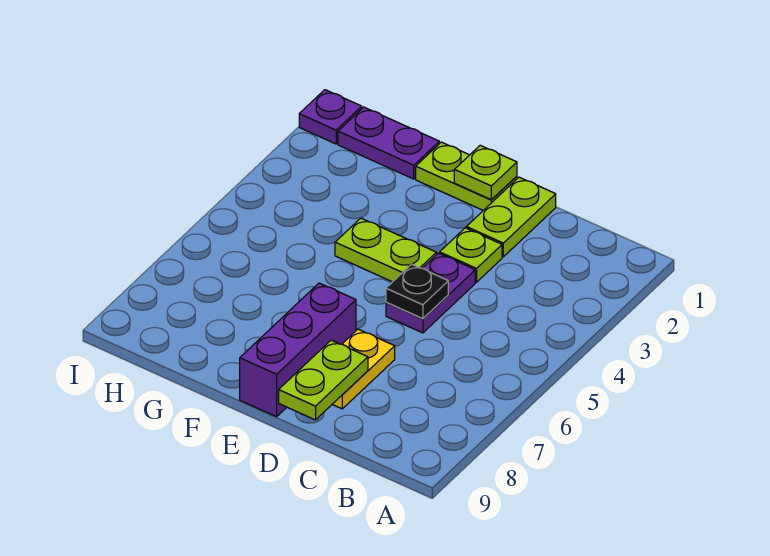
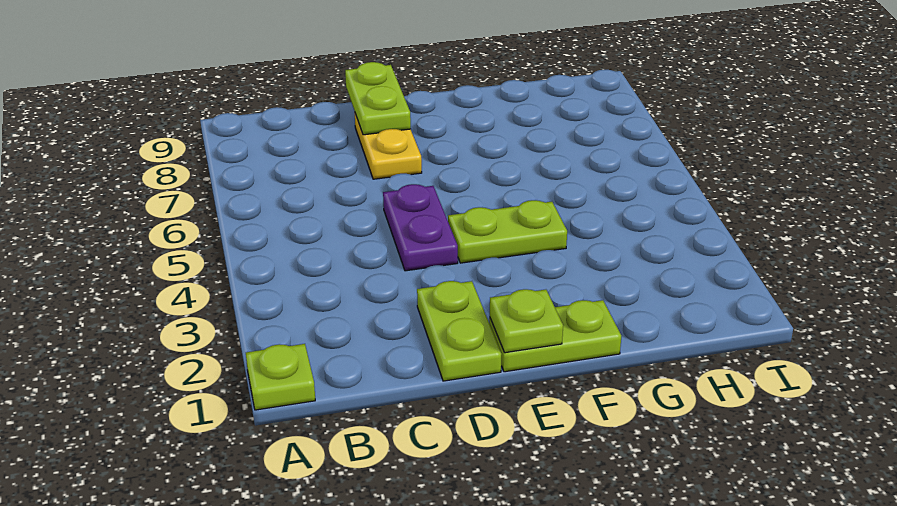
lime 1x1 plate [440,228,502,282] -> lime 1x1 plate moved to [246,344,315,410]
black 1x1 plate [386,264,448,319] -> none
purple 1x3 brick [240,283,356,417] -> none
purple 1x2 plate [338,107,439,179] -> none
purple 1x1 plate [299,90,362,144] -> none

